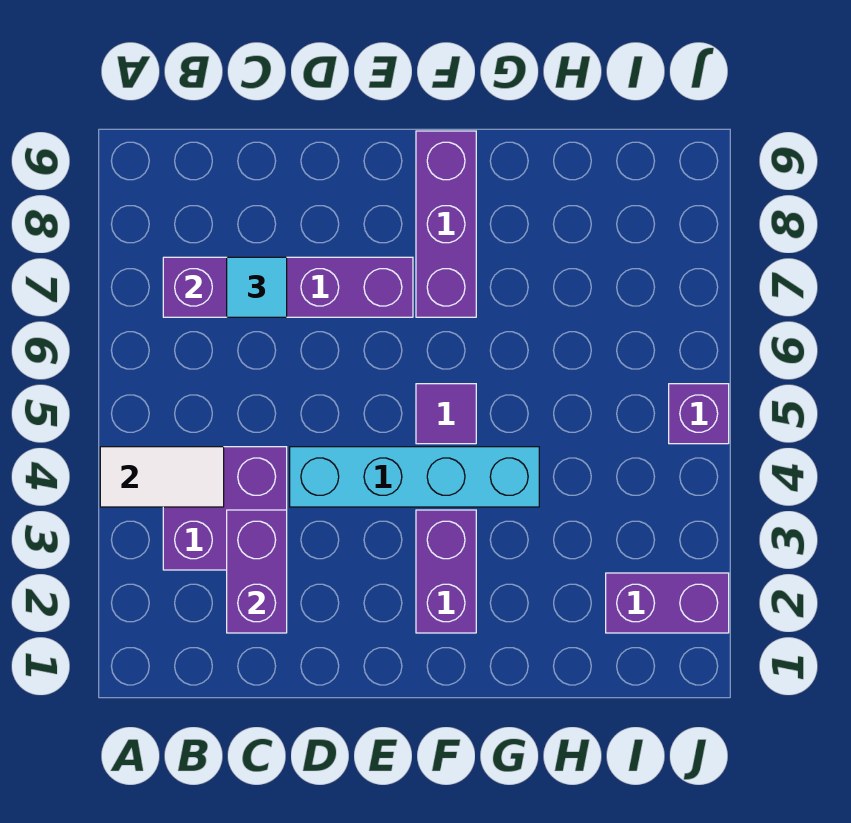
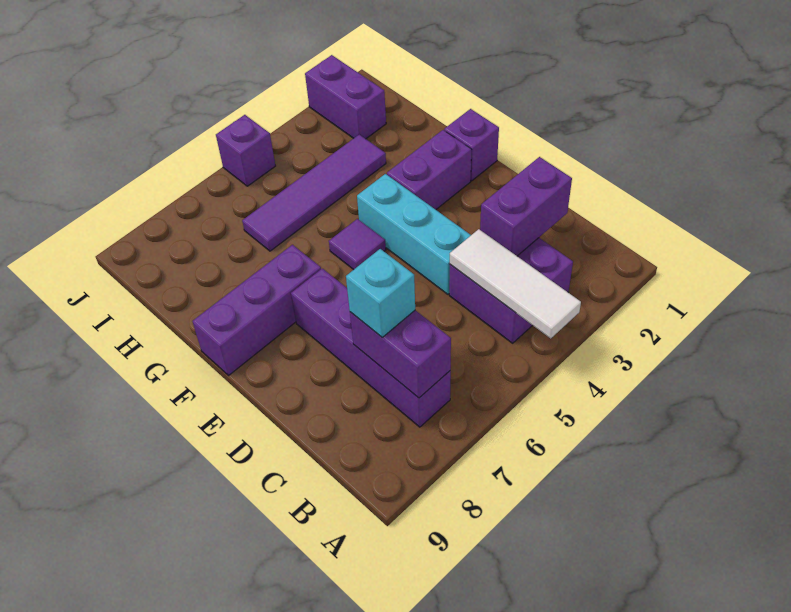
white 1x2 tile [100,447,224,507] -> white 1x3 tile [450,229,581,339]
cyan 1x1 tile [227,257,287,317] -> cyan 1x1 brick [346,249,415,338]
cyan 1x4 brick [290,447,539,507] -> cyan 1x3 brick [357,174,471,294]
none -> purple 1x1 brick [444,109,499,181]
none -> purple 1x4 tile [242,135,386,251]

